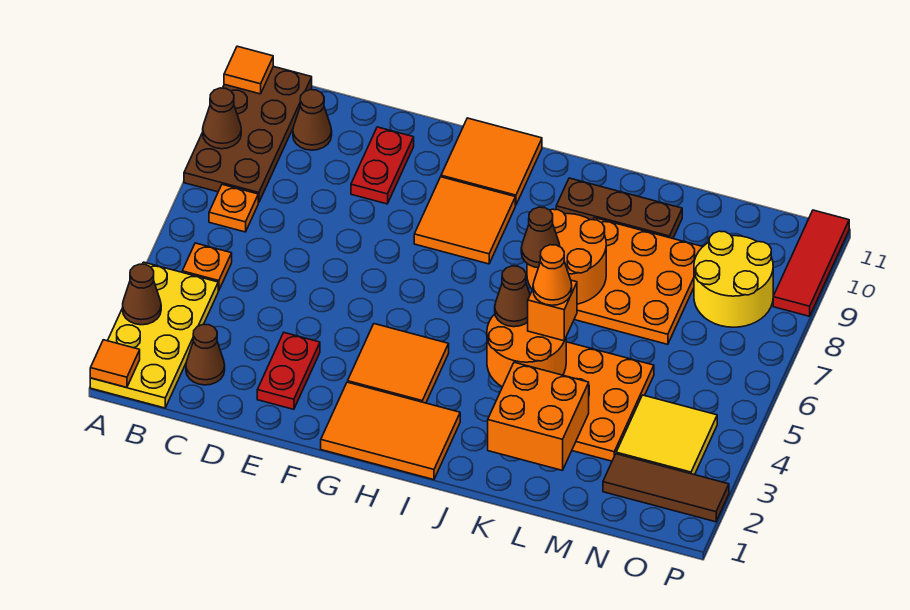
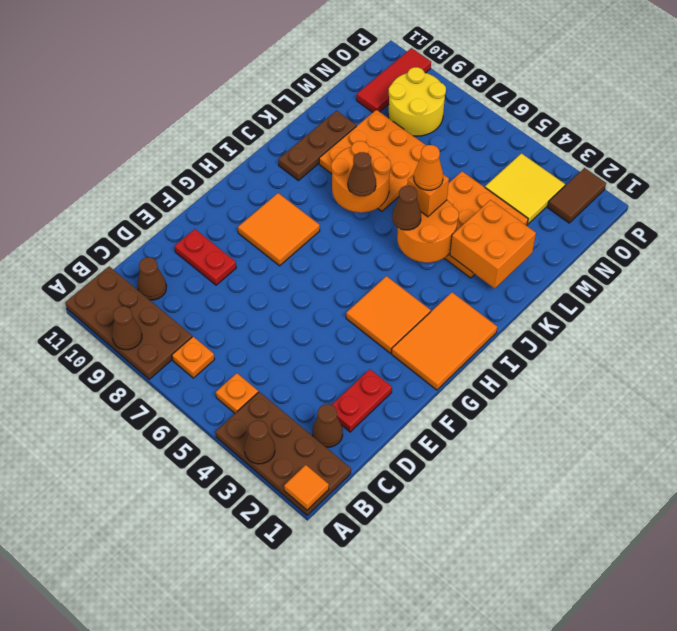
yellow 2x4 plate [90,262,218,408] -> brown 2x4 plate [215,392,351,515]
orange 1x1 tile [224,46,273,94] -> none
red 1x2 plate [257,333,320,409] -> red 1x2 plate turned to [332,369,392,432]
orange 2x2 tile [441,118,542,205] -> none
brown 1x3 tile [603,454,729,522] -> brown 1x2 tile [548,168,606,223]
red 1x3 tile [773,210,849,316] -> red 1x3 tile turned to [357,48,431,112]

